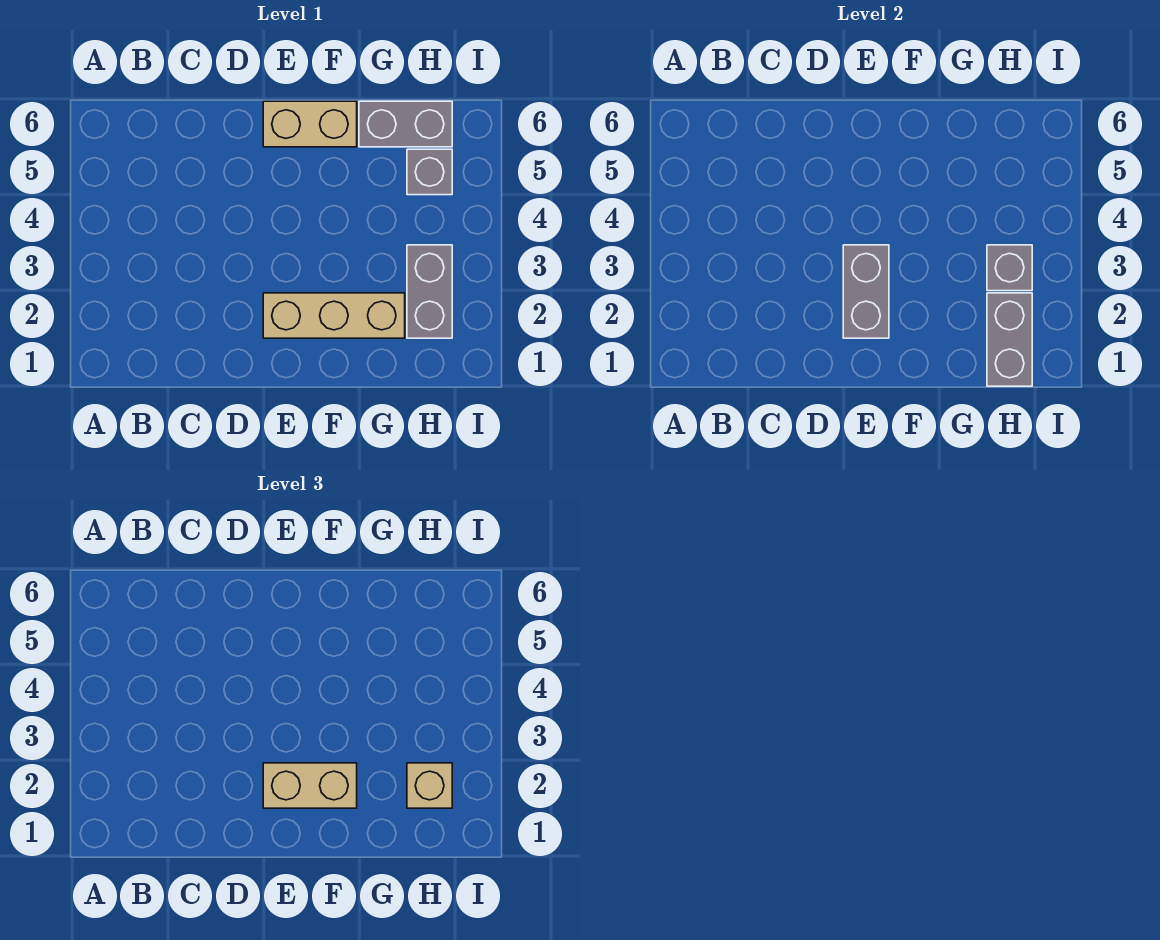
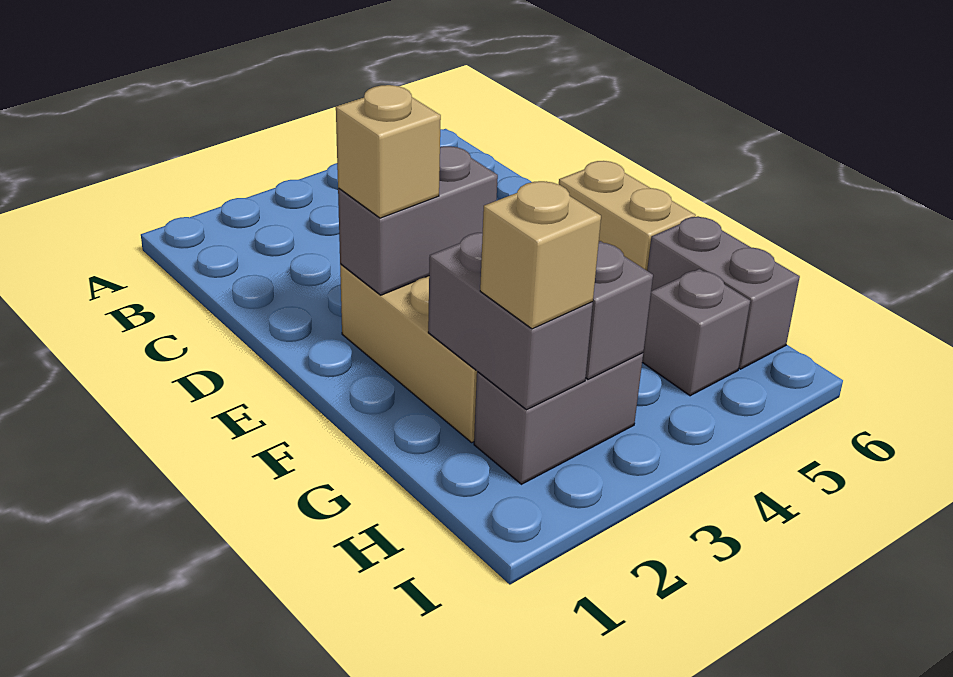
tan 1x2 brick [263,763,357,808] -> tan 1x1 brick [336,85,441,218]
grey 1x2 brick [987,293,1032,386] -> grey 1x2 brick turned to [428,233,593,410]

